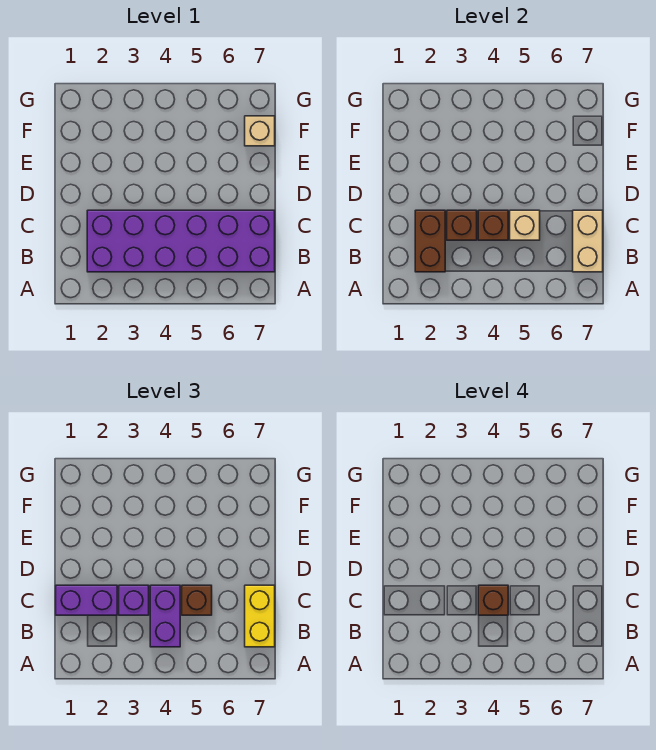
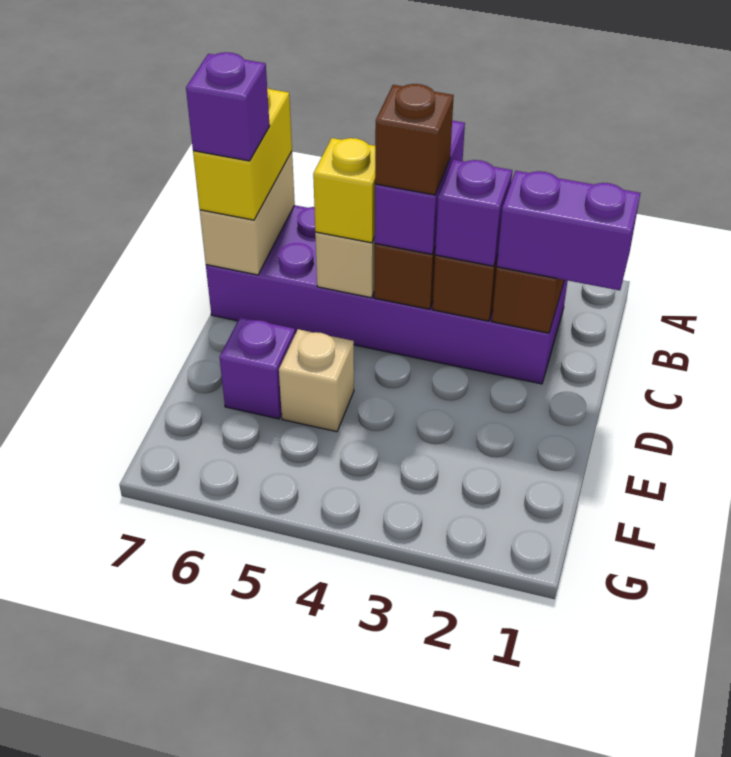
brown 1x1 brick [182,585,212,615] -> yellow 1x1 brick [313,138,375,243]
none -> purple 1x1 brick [186,52,270,161]
none -> purple 1x1 brick [220,317,295,419]
tan 1x1 brick [245,116,275,146] -> tan 1x1 brick moved to [279,329,354,432]

